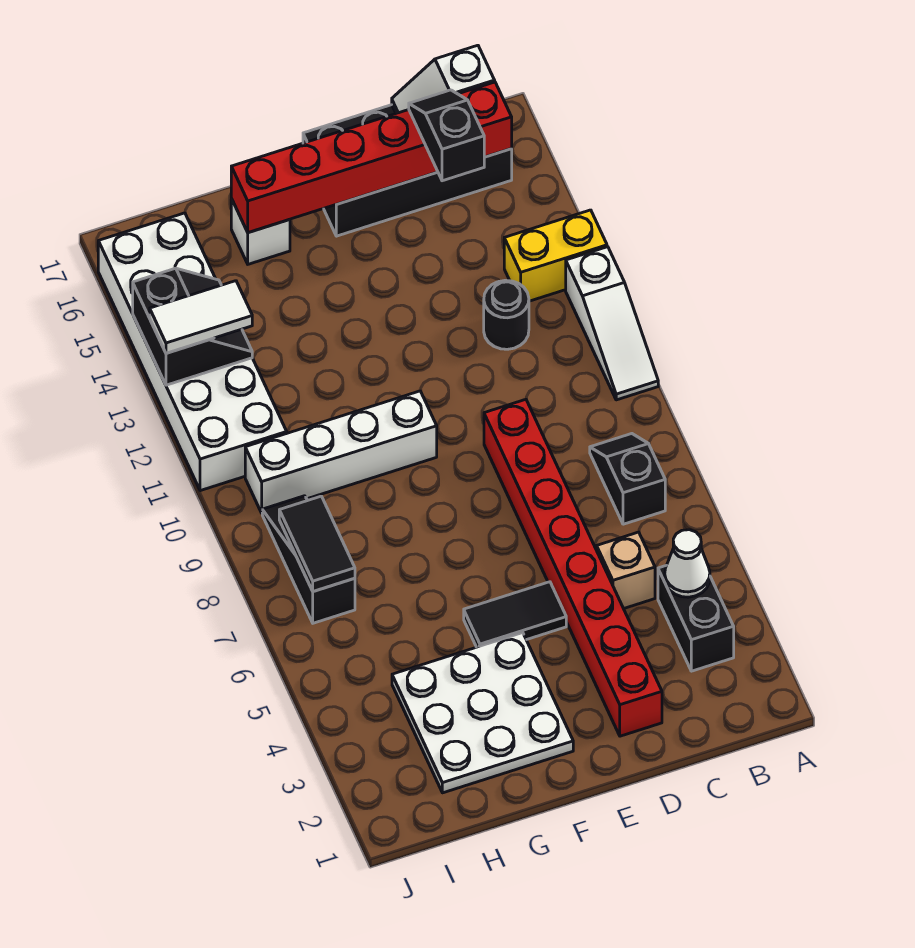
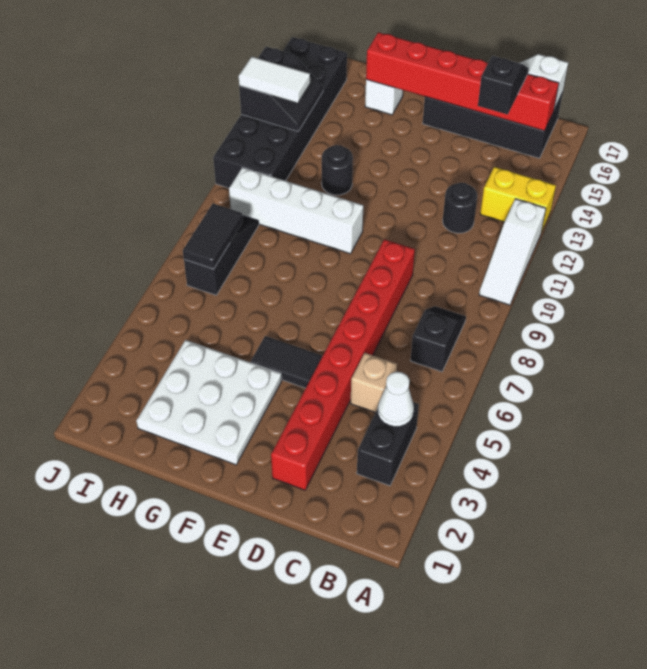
none -> black 1x1 round brick [322,145,353,195]
white 2x6 brick [98,213,287,491] -> black 2x6 brick [213,37,347,188]

